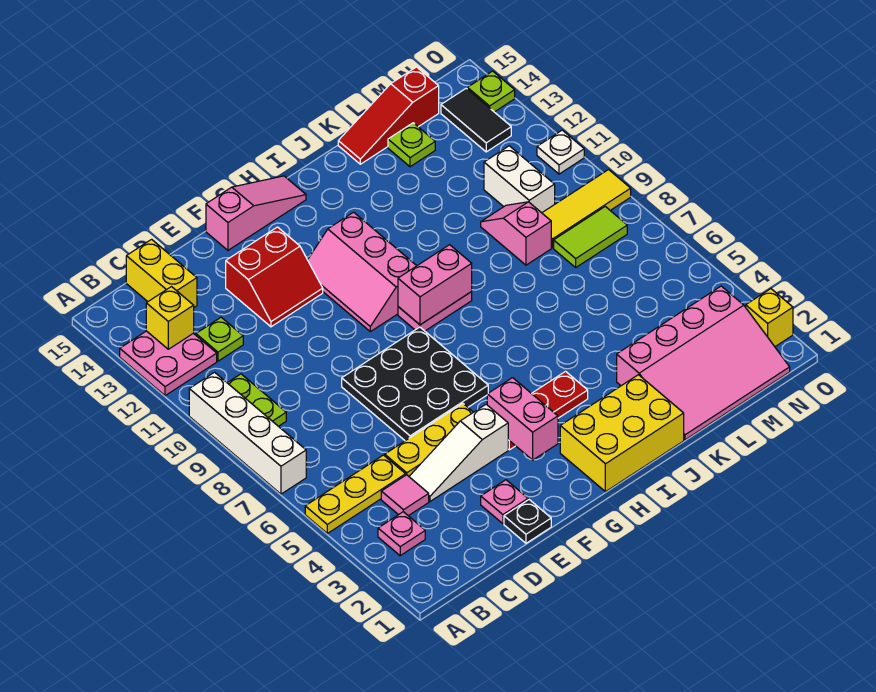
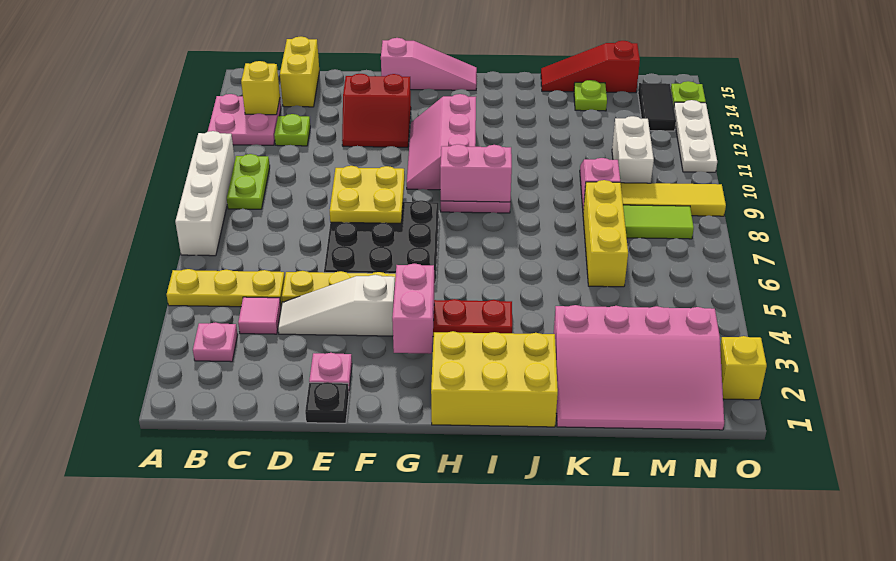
none -> yellow 2x2 plate [330,166,405,223]
none -> yellow 1x3 brick [583,180,628,287]
white 1x1 plate [537,130,584,174] -> white 1x3 plate [674,100,717,172]

